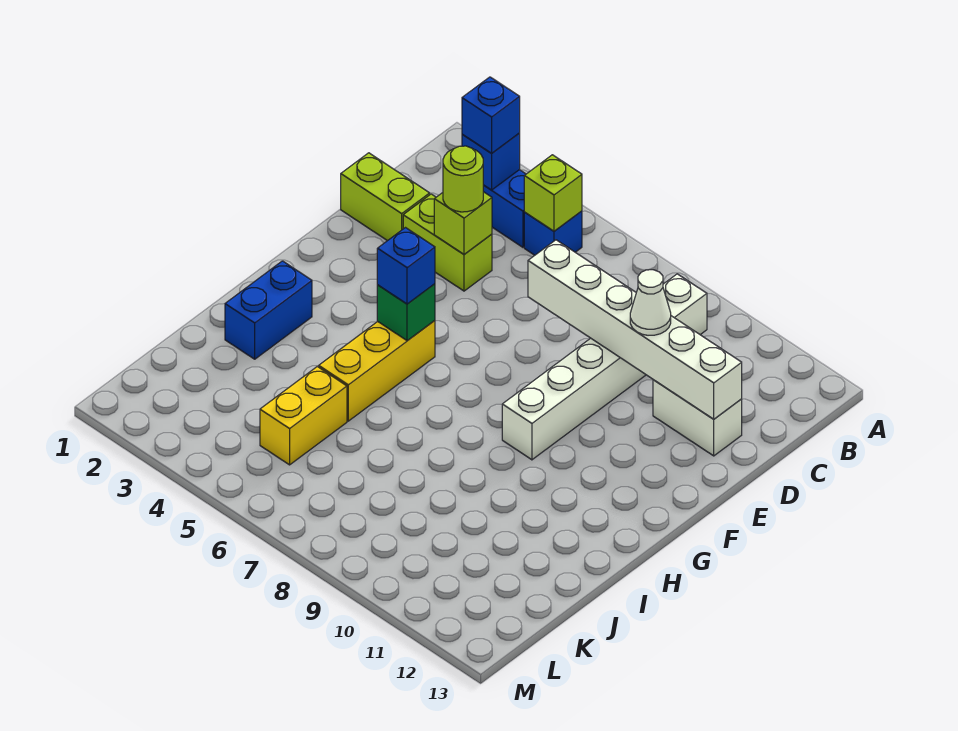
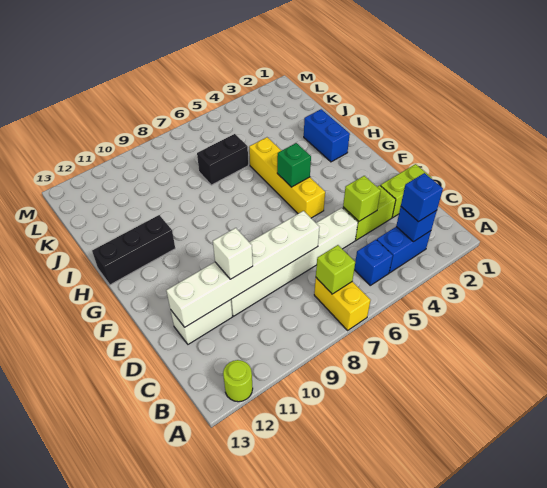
lime 1x1 brick [524,155,582,231] -> lime 1x1 brick moved to [316,245,355,294]
white 1x6 brick [502,274,707,460] -> white 1x6 brick turned to [231,208,358,316]
lime 1x1 round brick [443,146,483,212] -> lime 1x1 round brick moved to [223,360,253,402]
white 1x1 cone [630,270,671,335] -> white 1x1 brick [213,228,253,279]
yellow 1x3 brick [319,321,435,421] -> yellow 1x4 brick [249,137,325,218]
blue 1x1 brick [377,228,435,304] -> none
none -> black 1x3 brick [92,215,175,285]
yellow 1x2 brick [260,367,347,465] -> yellow 1x2 brick moved to [314,278,371,330]
none -> black 1x2 brick [197,134,248,185]

